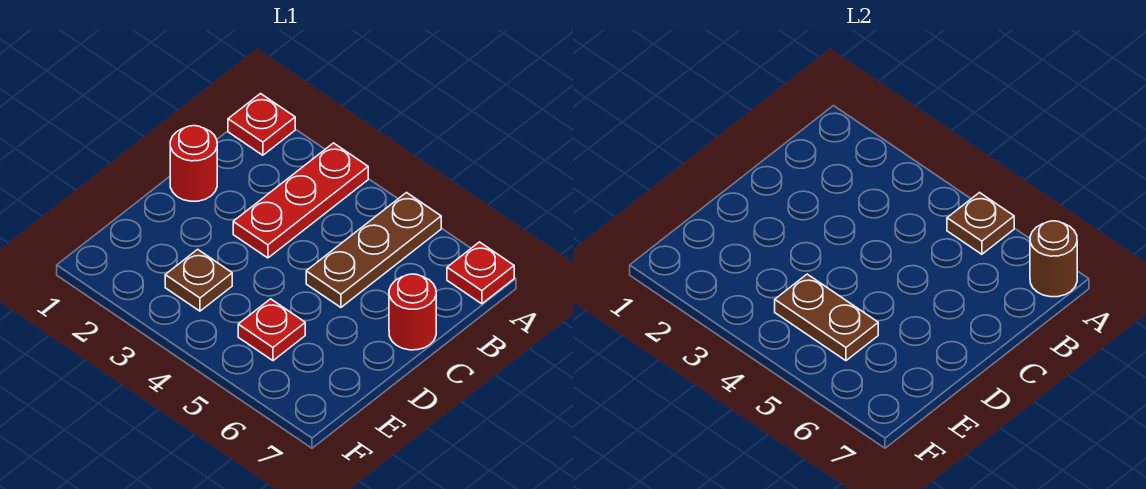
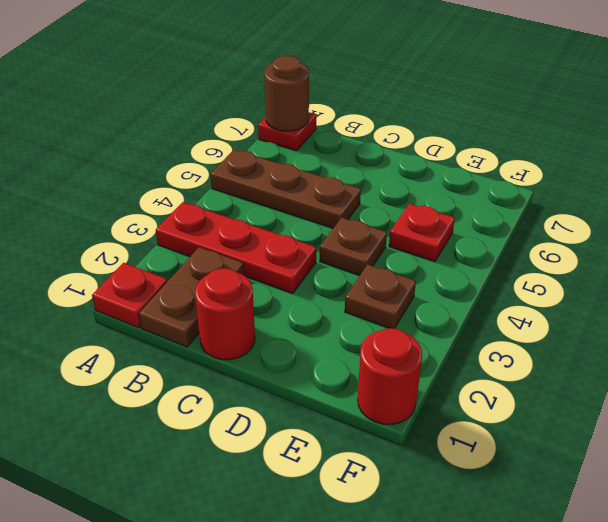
brown 1x1 plate [947,193,1014,254] -> brown 1x1 plate moved to [320,218,387,275]
red 1x1 round brick [389,274,436,350] -> red 1x1 round brick moved to [358,328,422,424]
brown 1x2 plate [775,274,878,361] -> brown 1x2 plate moved to [139,247,244,347]

